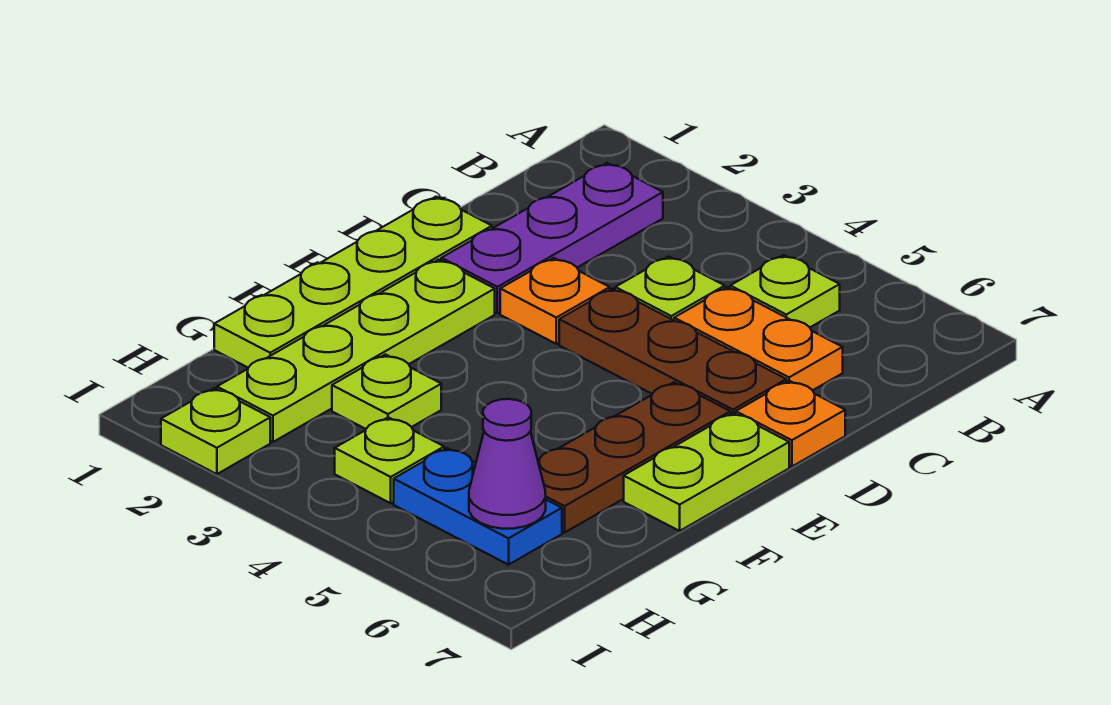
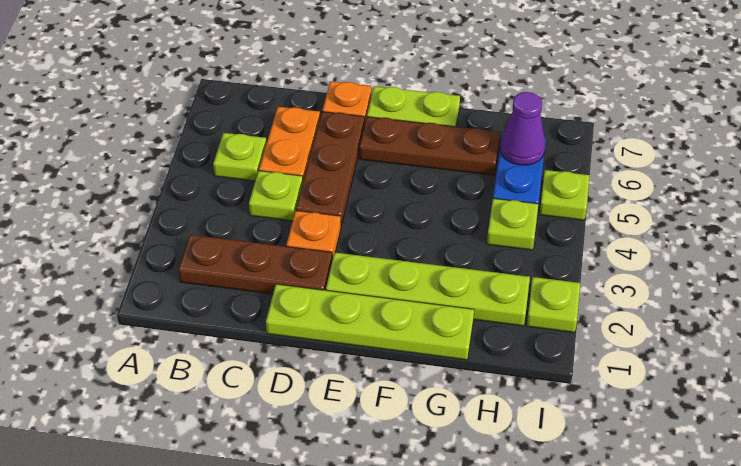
purple 1x3 plate [441,163,663,313] -> brown 1x3 plate [178,235,332,294]
lime 1x1 plate [332,355,441,429] -> lime 1x1 plate moved to [539,170,590,220]

